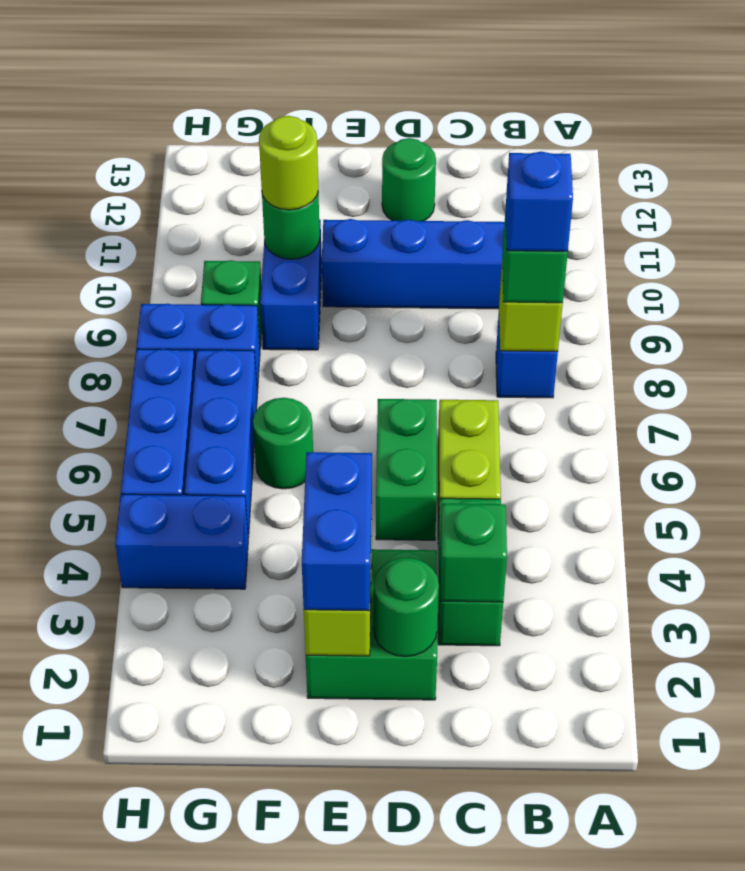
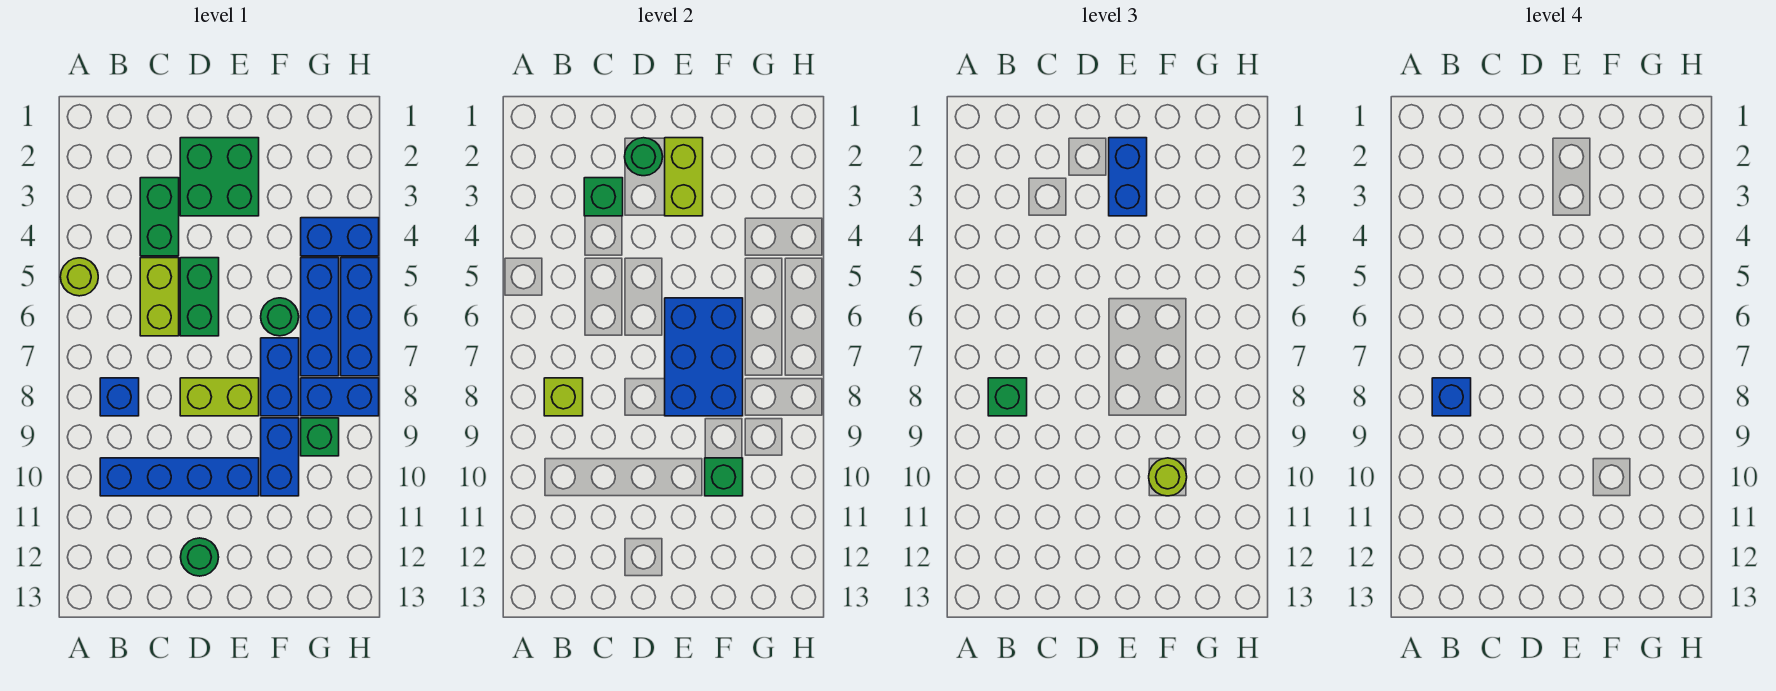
none -> lime 1x1 round brick [60,258,98,296]
none -> lime 1x2 brick [180,378,259,416]
none -> blue 2x3 brick [665,298,743,416]
none -> blue 1x2 brick [261,338,299,416]
green 1x1 round brick [262,192,320,259] -> green 1x1 brick [705,458,743,496]

